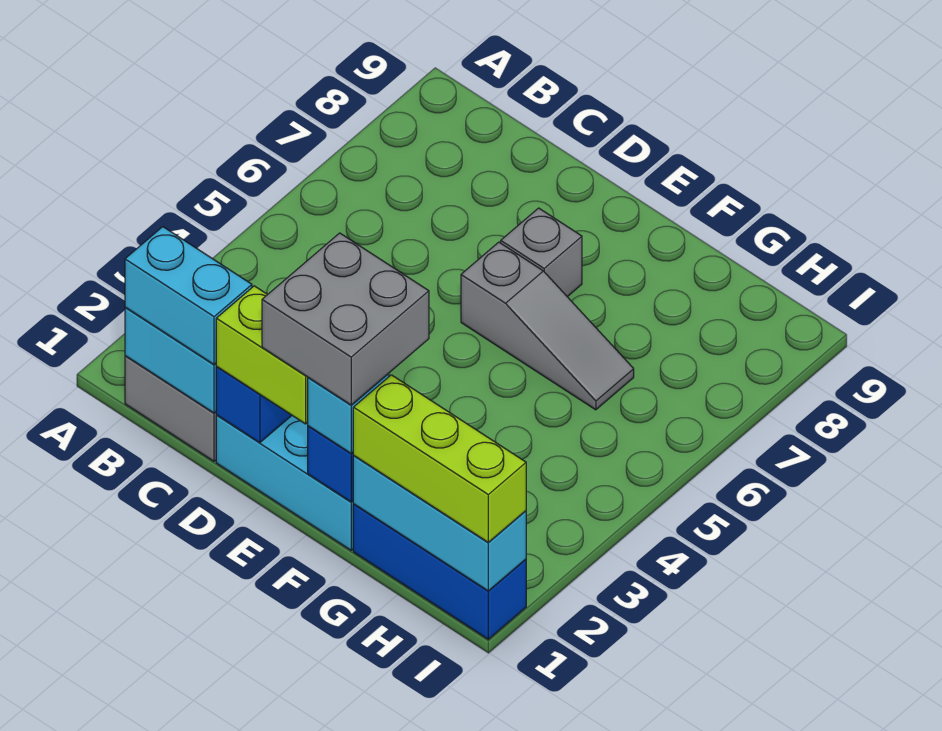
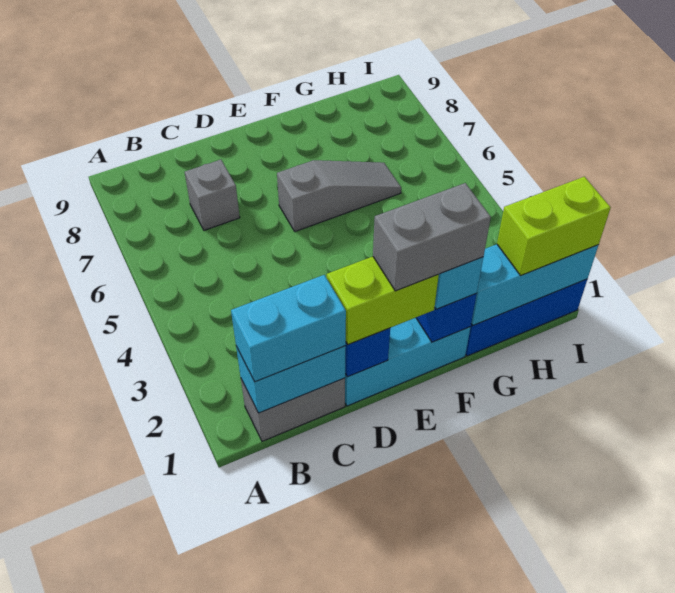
grey 2x2 brick [262,233,429,405] -> grey 1x2 brick [373,183,491,291]
grey 1x1 brick [501,208,582,297] -> grey 1x1 brick moved to [185,160,240,230]
lime 1x3 brick [353,375,526,543] -> lime 1x2 brick [497,177,611,275]

